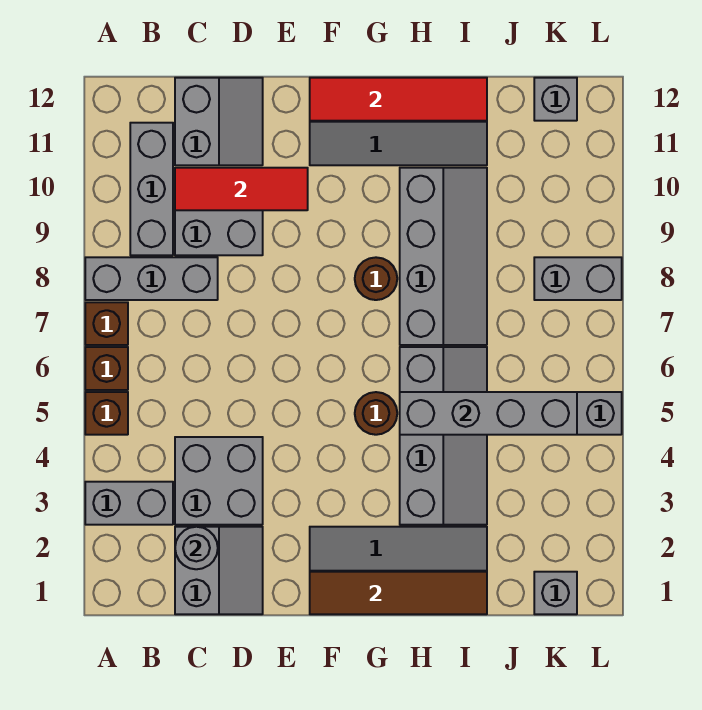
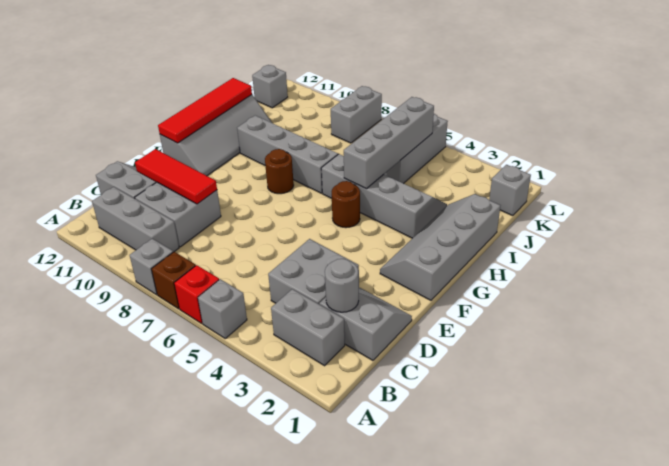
grey 1x2 brick [85,482,173,525] -> grey 1x2 brick turned to [271,289,345,366]
brown 1x1 brick [85,392,128,435] -> grey 1x1 brick [198,279,247,338]
brown 1x1 brick [85,347,128,390] -> red 1x1 brick [174,265,219,323]
grey 1x3 brick [85,257,218,300] -> grey 1x1 brick [130,239,173,295]
red 1x3 tile [175,168,308,210] -> red 1x3 tile turned to [135,149,217,204]
brown 1x4 tile [310,572,487,614] -> none

